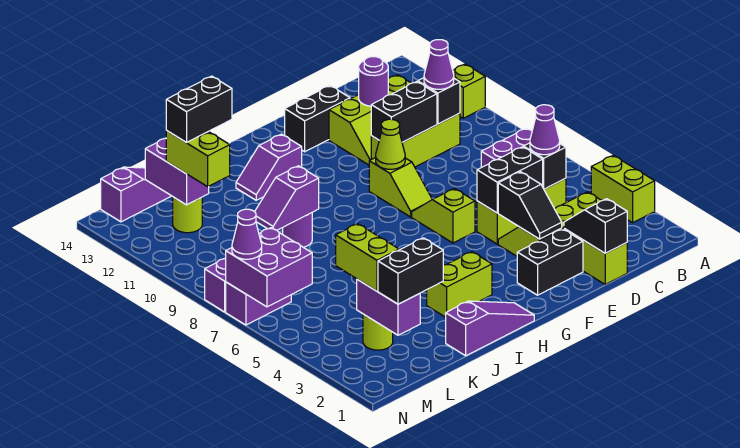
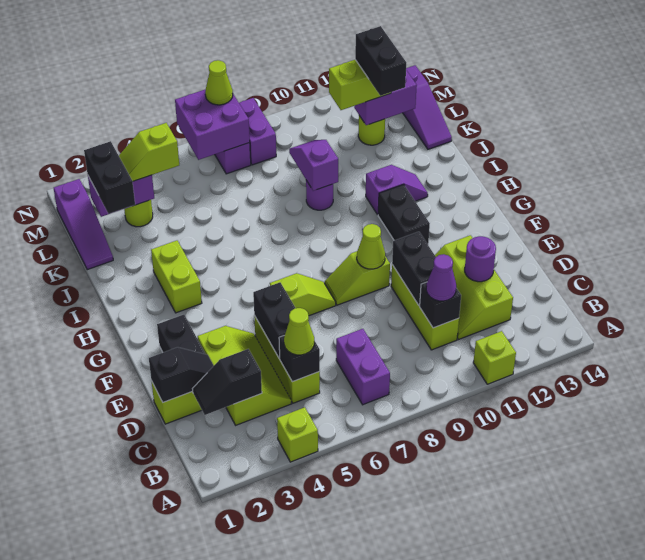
lime 1x2 brick [591,155,655,223] -> lime 1x1 brick [277,407,318,462]
purple 1x1 cone [530,105,560,155] -> lime 1x1 cone [284,308,314,355]
black 1x2 slope [498,172,562,239] -> black 1x2 slope moved to [192,349,262,415]
black 1x2 brick [285,86,350,152] -> black 1x2 brick moved to [378,184,430,244]
purple 1x3 slope [446,301,534,356] -> purple 1x3 slope moved to [54,179,113,270]
purple 1x2 slope [236,134,302,200] -> purple 1x2 slope turned to [366,165,428,215]
lime 1x2 brick [336,224,399,291] -> lime 1x2 slope [119,123,179,181]
purple 1x1 cone [232,209,262,259] -> lime 1x1 cone [205,60,233,105]

